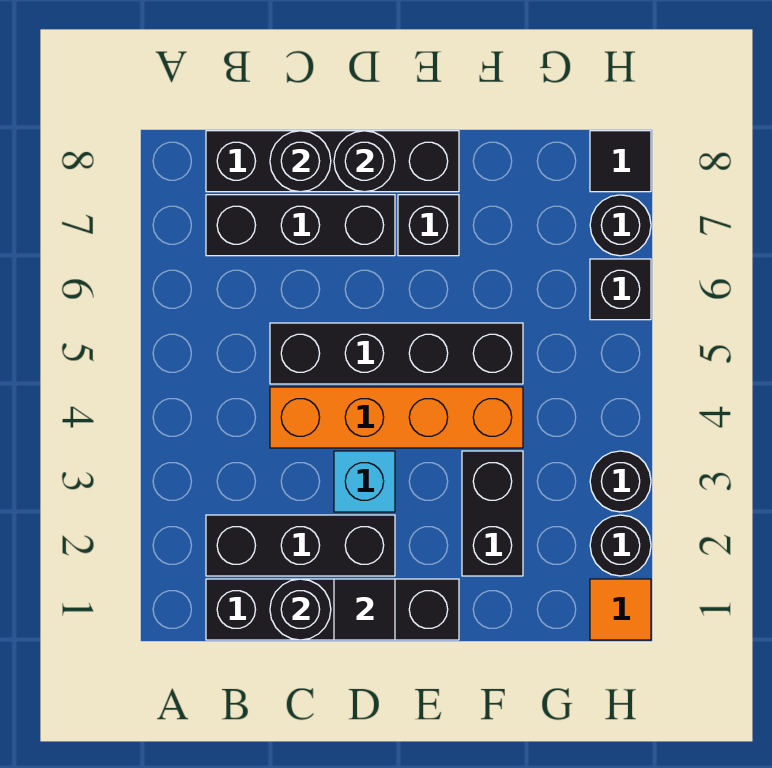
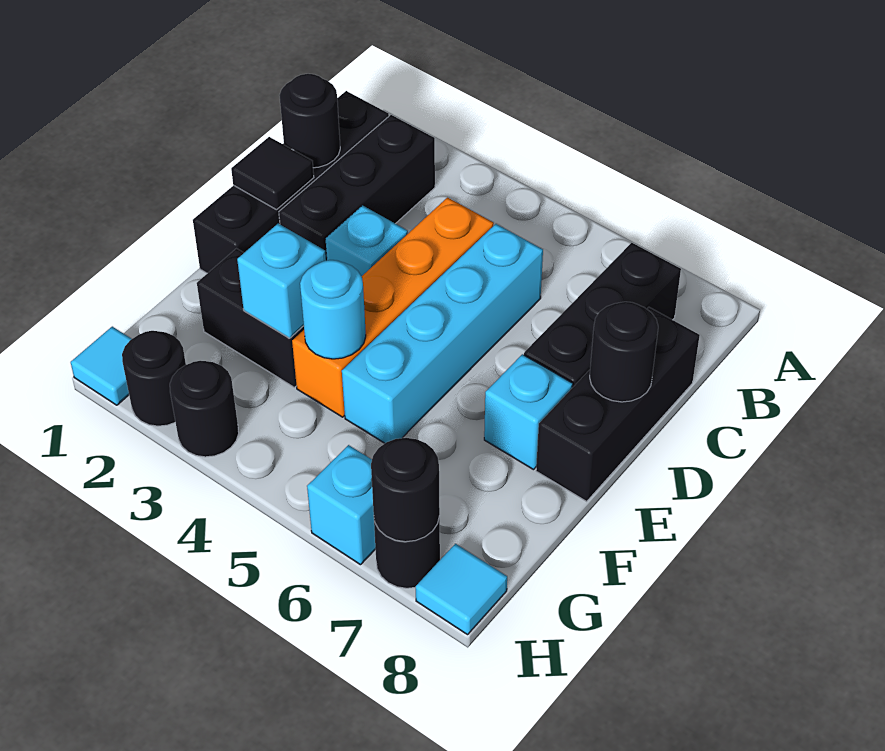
black 1x4 brick [206,131,459,192] -> black 1x3 brick [536,307,700,501]
black 1x4 brick [270,323,523,384] -> cyan 1x4 brick [342,224,543,443]
black 1x1 round brick [270,131,331,192] -> black 1x1 round brick moved to [371,438,440,542]
black 1x1 brick [398,195,459,256] -> cyan 1x1 brick [484,354,573,470]
none -> cyan 1x1 brick [237,224,326,338]
none -> cyan 1x1 round brick [300,260,366,359]
orange 1x1 tile [590,579,651,640] -> cyan 1x1 tile [71,327,131,405]
black 1x1 brick [590,259,651,320] -> cyan 1x1 brick [307,445,375,565]
black 1x1 tile [590,131,651,192] -> cyan 1x1 tile [416,544,507,635]

